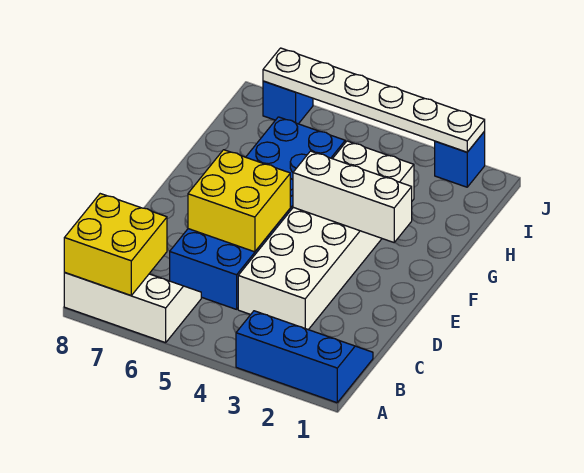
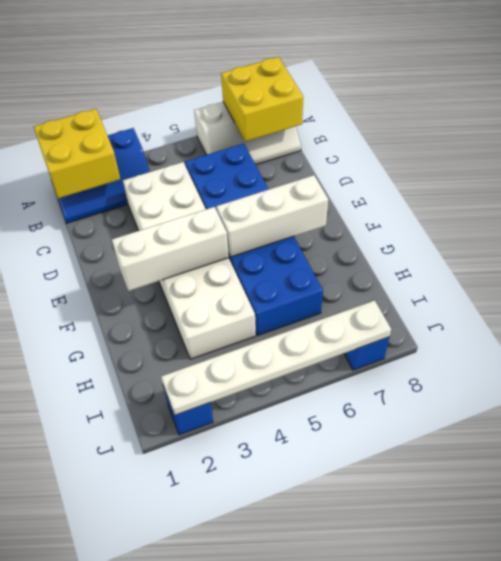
yellow 2x2 brick [188,150,290,252] -> yellow 2x2 brick moved to [34,109,120,198]
none -> white 1x3 brick [216,175,328,257]

